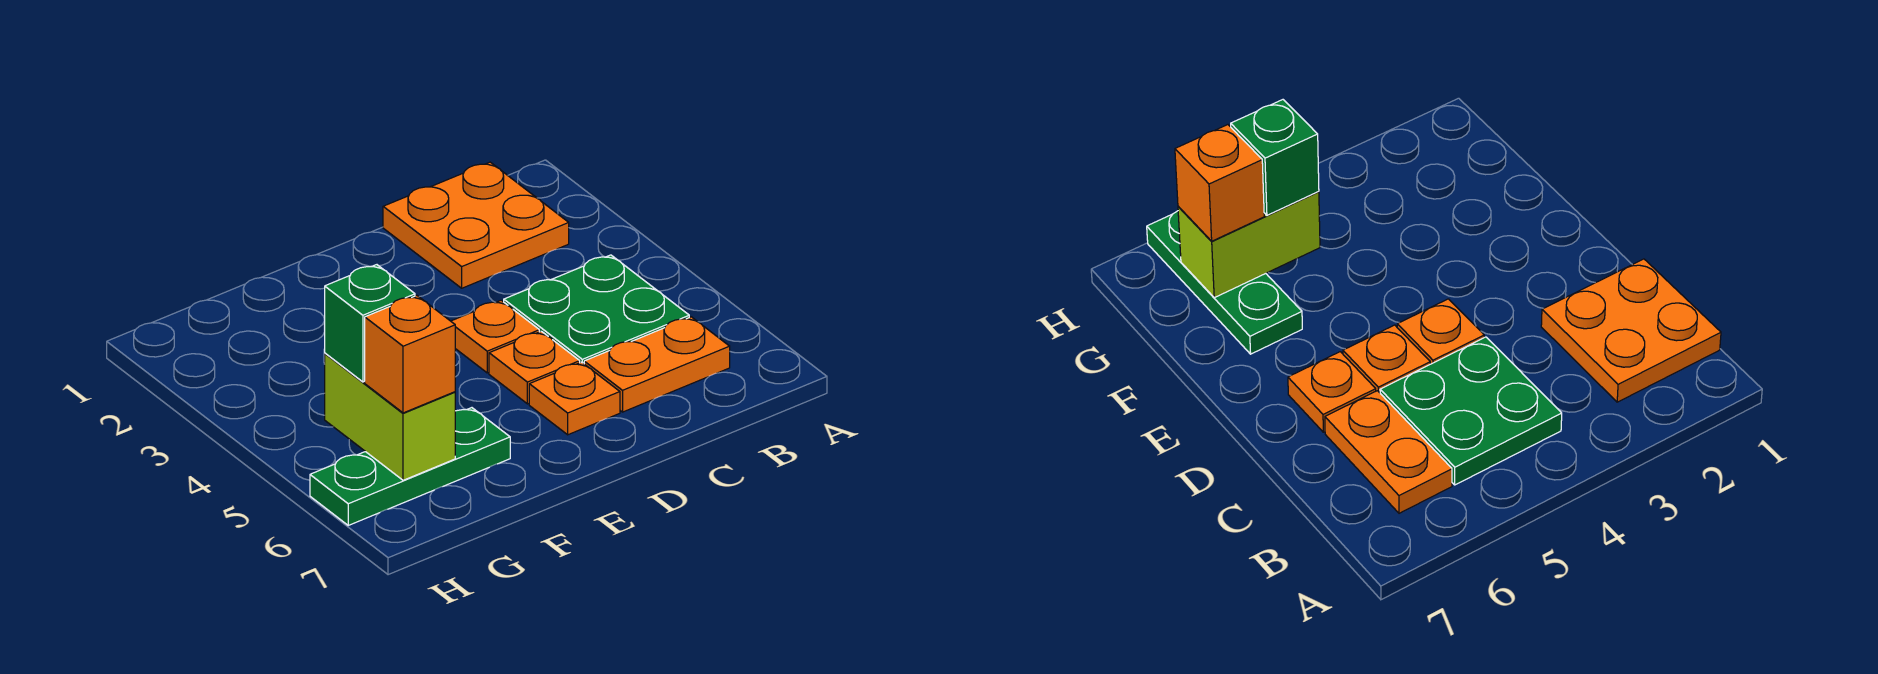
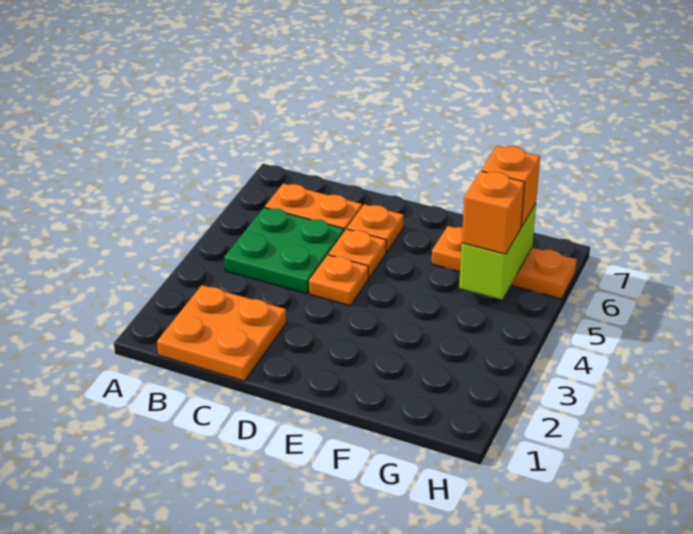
green 1x3 plate [310,408,510,525] -> orange 1x3 plate [432,226,577,299]
green 1x1 brick [325,265,415,382] -> orange 1x1 brick [462,171,525,254]

